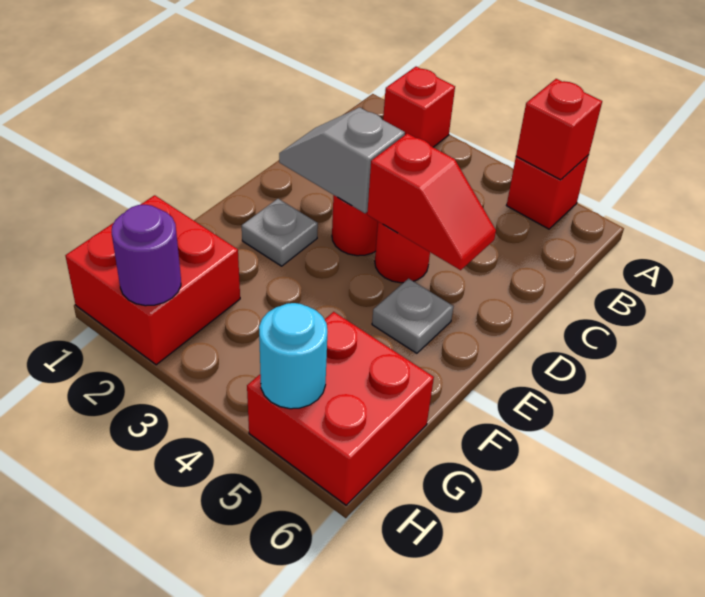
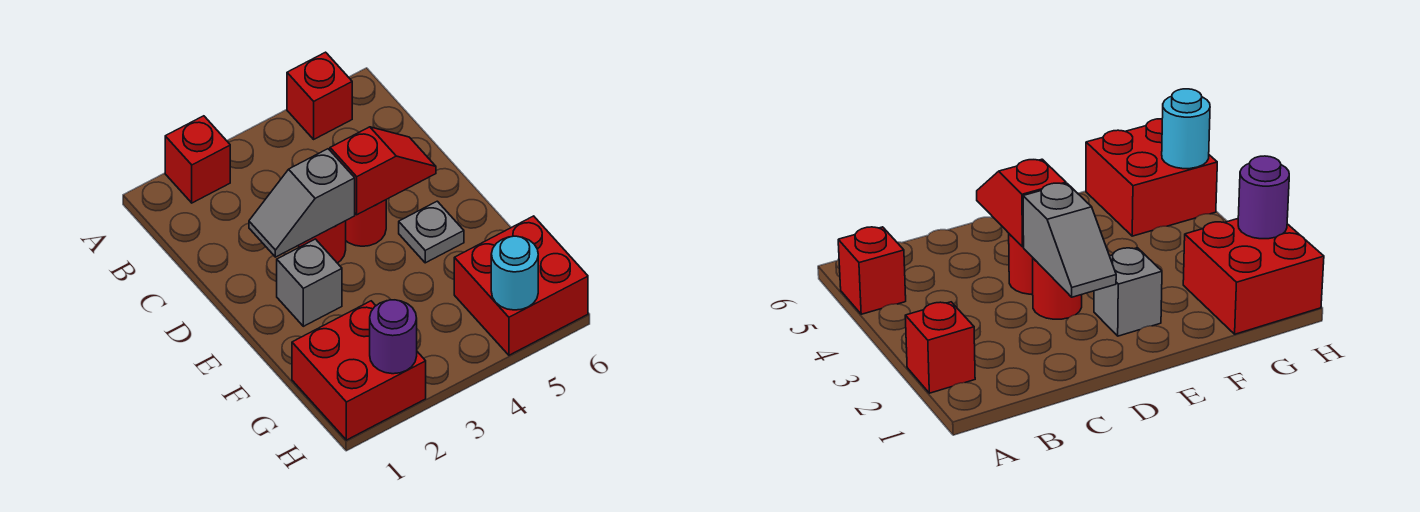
red 1x1 brick [516,79,602,180] -> none
grey 1x1 plate [242,199,318,266] -> grey 1x1 brick [277,239,342,326]

